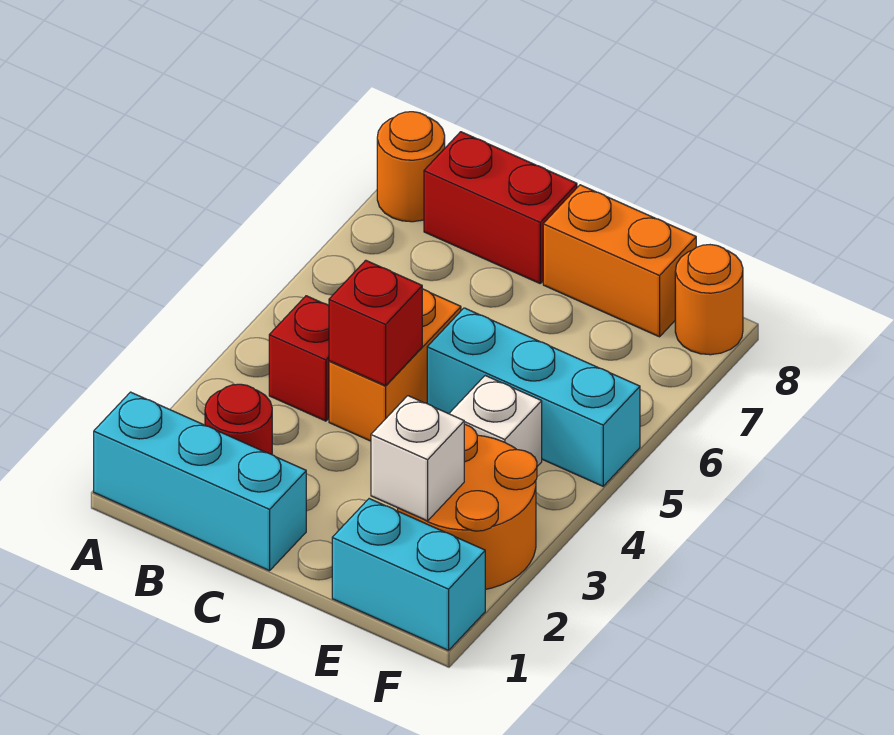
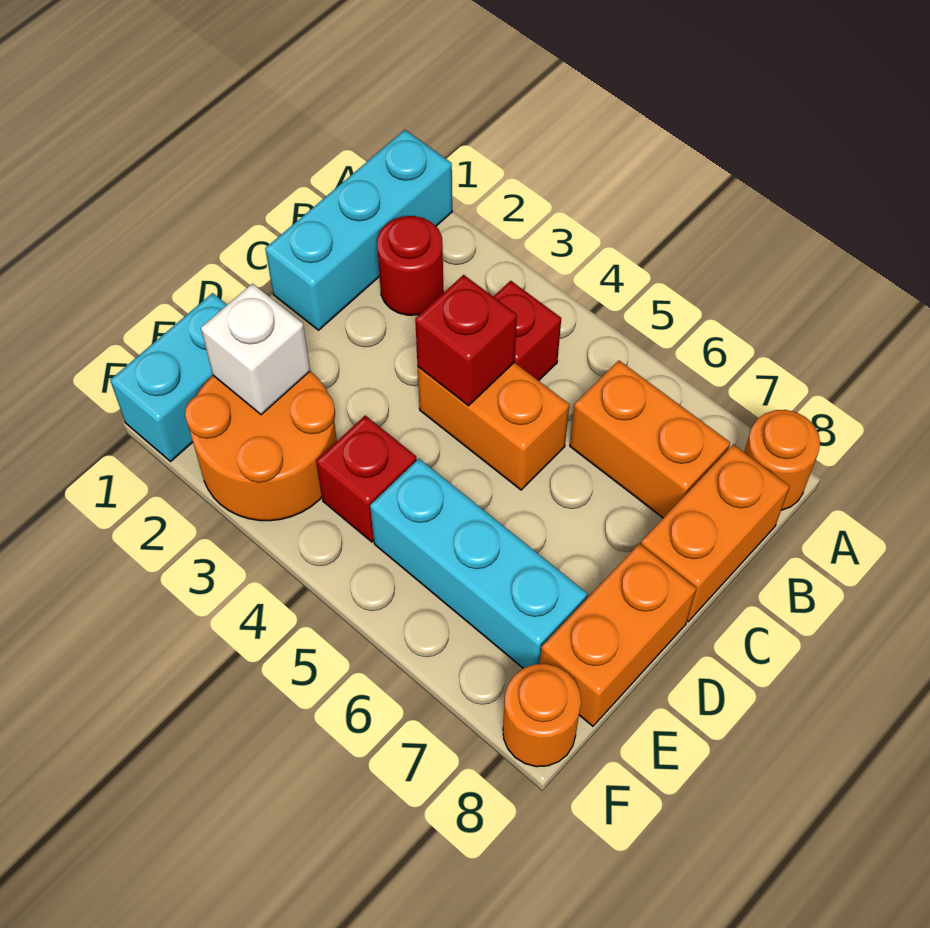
none -> orange 1x2 brick [570,361,730,518]
red 1x2 brick [424,132,577,283] -> orange 1x2 brick [641,445,790,622]
cyan 1x3 brick [427,308,640,486] -> cyan 1x3 brick turned to [370,459,587,668]
white 1x1 brick [449,376,542,466] -> red 1x1 brick [316,415,417,542]

